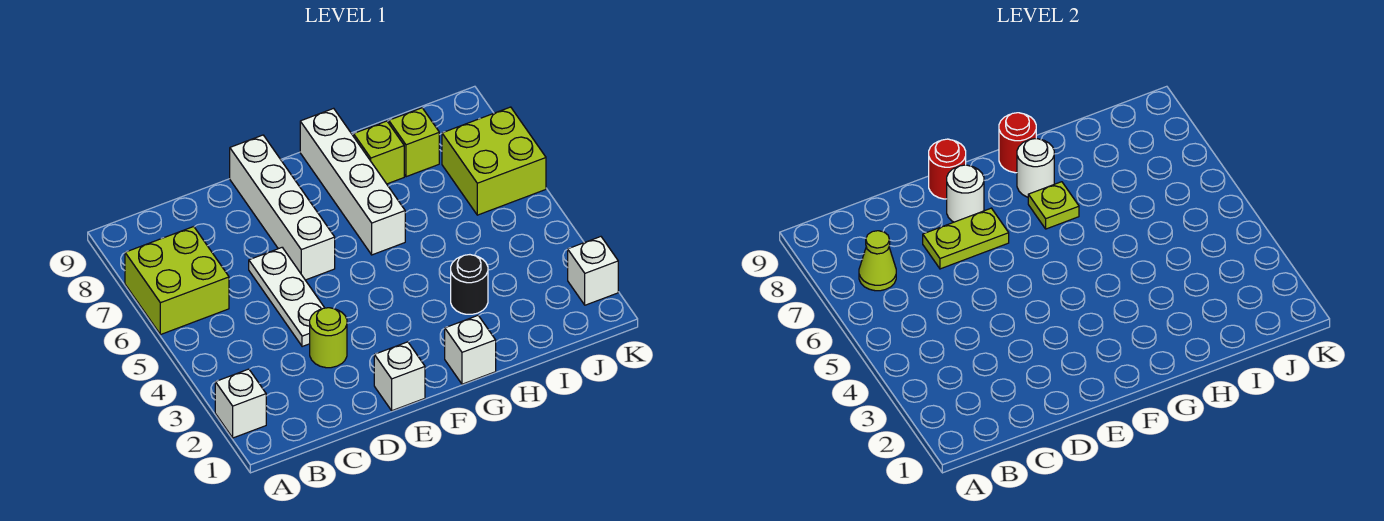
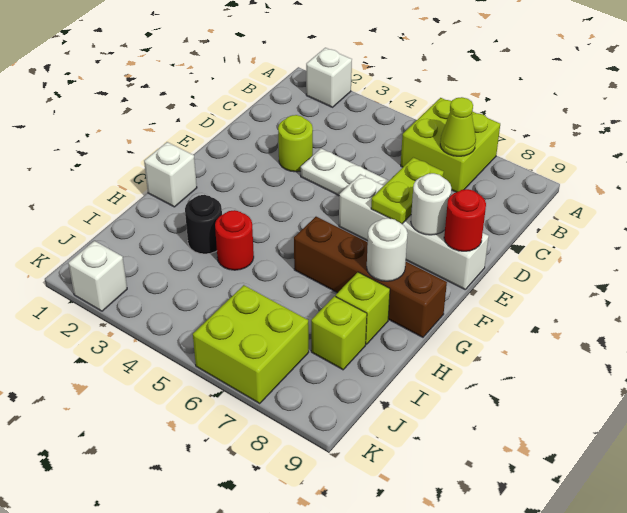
white 1x1 brick [374,342,425,411] -> none
white 1x4 brick [300,108,405,255] -> brown 1x4 brick [294,217,447,337]
lime 1x1 plate [1028,182,1079,229] -> none
red 1x1 round brick [999,113,1036,173] -> red 1x1 round brick moved to [215,210,254,270]

